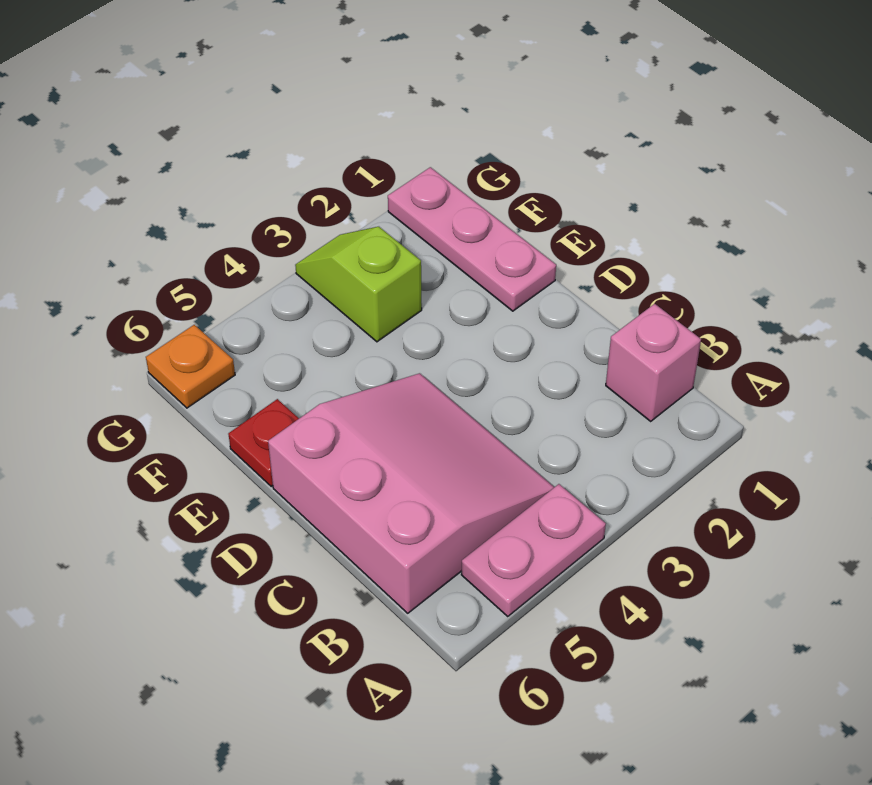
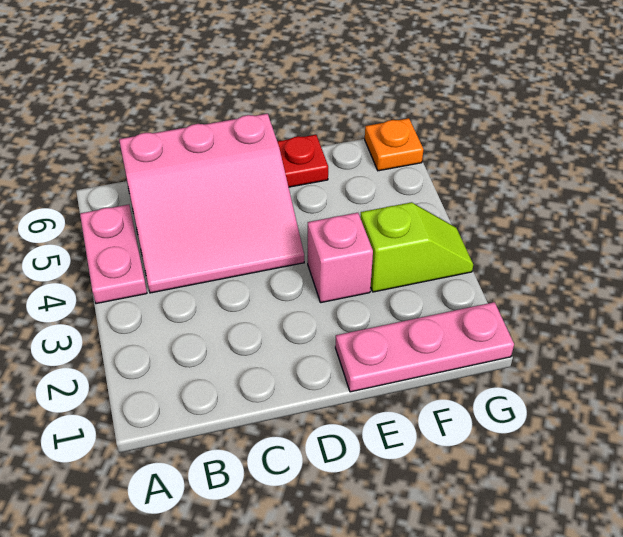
pink 1x1 brick [606,304,701,421] -> pink 1x1 brick moved to [308,213,373,303]

